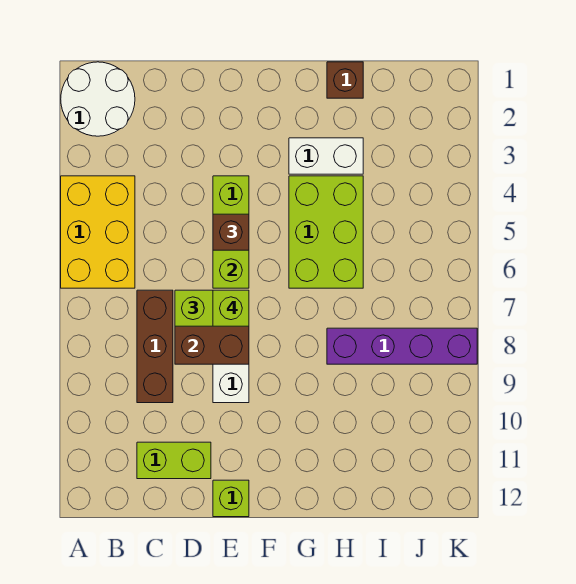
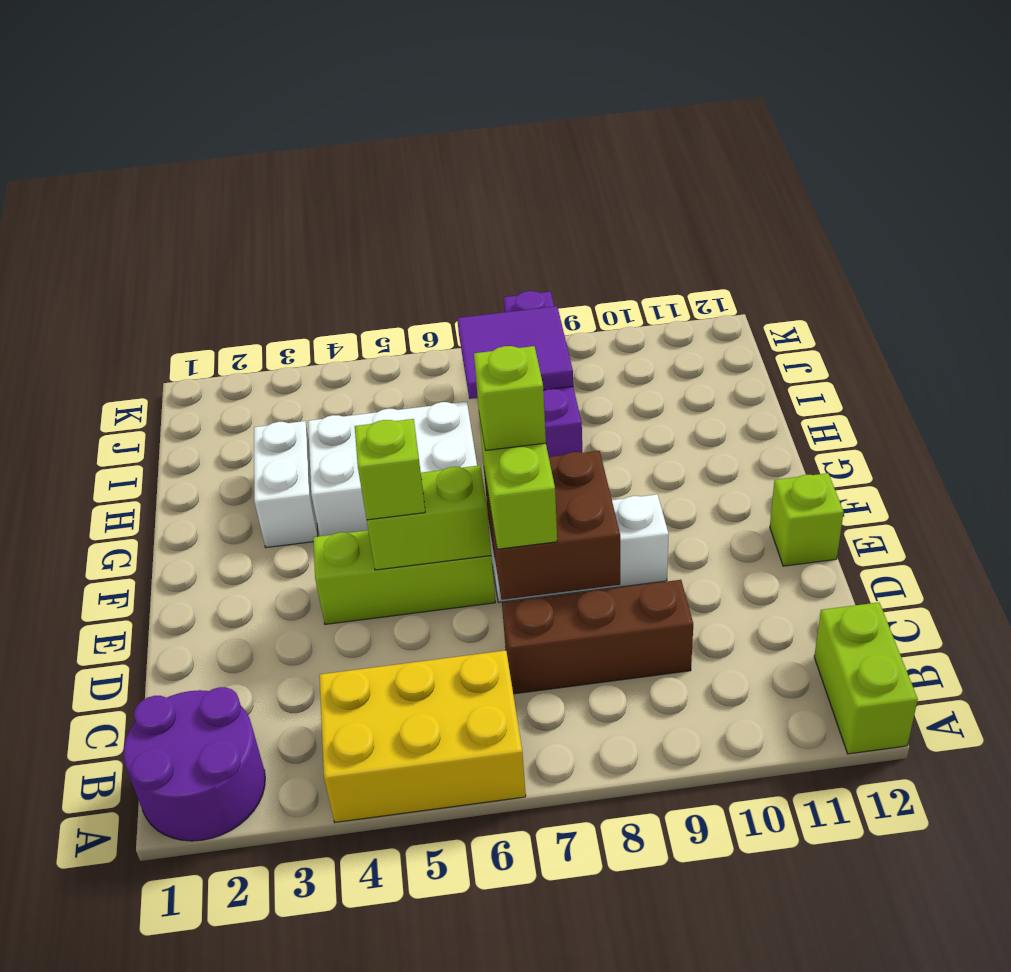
white 2x2 round brick [61,62,135,136] -> purple 2x2 round brick [123,687,265,841]
lime 1x2 brick [137,442,211,479] -> lime 1x2 brick moved to [814,602,918,754]
brown 1x1 brick [213,214,249,250] -> lime 1x1 brick [355,419,425,520]
lime 2x3 brick [289,176,363,288] -> white 2x3 brick [308,402,477,536]
brown 1x1 brick [327,62,363,98] -> none
none -> purple 2x2 tile [457,306,573,399]

